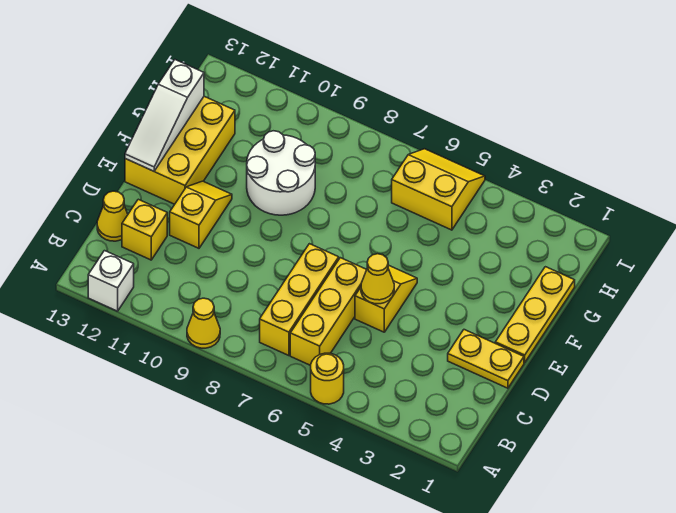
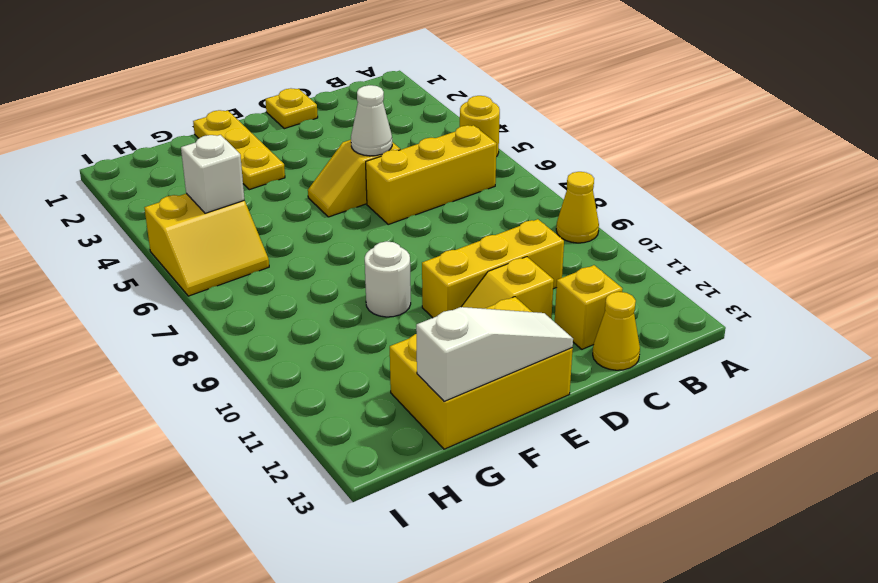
white 1x1 brick [88,251,134,311] -> white 1x1 brick moved to [181,135,244,213]
yellow 1x3 brick [260,244,339,356] -> yellow 1x3 brick moved to [422,219,564,318]
yellow 1x2 plate [448,330,524,388] -> yellow 1x1 plate [265,88,318,129]
yellow 1x1 cone [361,254,394,304] -> white 1x1 cone [351,85,392,156]
yellow 1x3 plate [495,267,575,363] -> yellow 1x3 plate turned to [193,110,285,190]
white 2x2 round brick [247,131,315,215] -> white 1x1 round brick [365,241,411,317]
yellow 2x2 slope [392,149,485,230] -> yellow 2x2 slope turned to [145,193,269,296]

